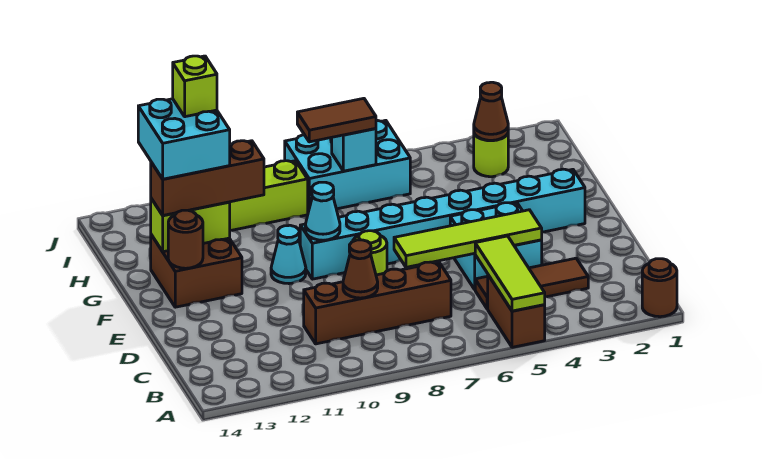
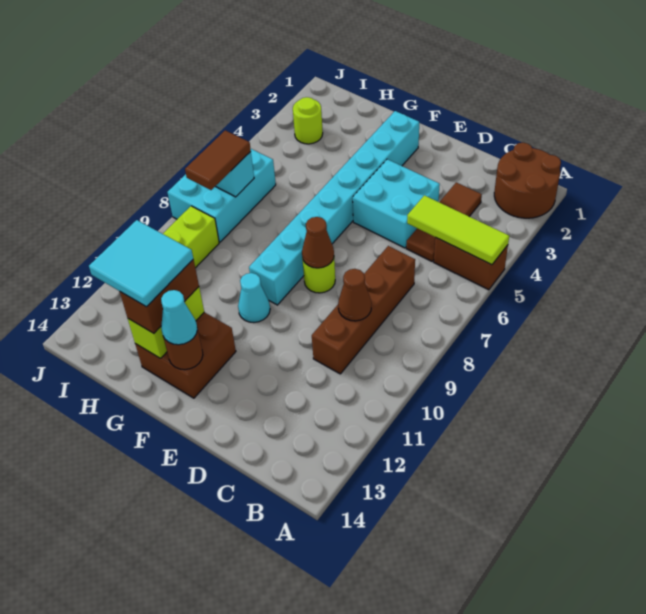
brown 1x1 round brick [642,259,677,317] -> brown 2x2 round brick [494,143,561,218]
lime 1x4 tile [394,210,542,267] -> none
cyan 1x1 cone [305,182,340,240] -> cyan 1x1 cone moved to [161,290,197,345]
brown 1x3 brick [151,141,264,215] -> brown 1x2 brick [120,260,199,333]
cyan 2x2 brick [138,99,230,179] -> cyan 2x2 tile [89,220,193,307]
lime 1x1 brick [173,56,217,117] -> none
brown 1x1 cone [474,82,508,140] -> brown 1x1 cone moved to [302,217,334,268]

